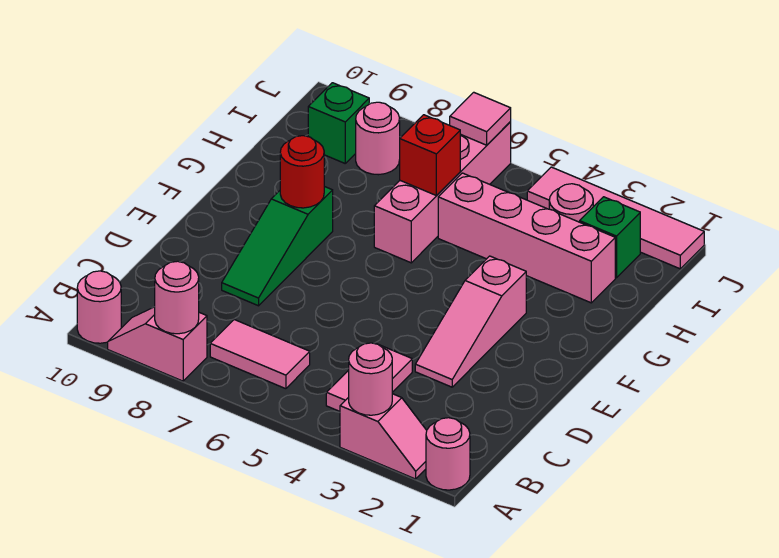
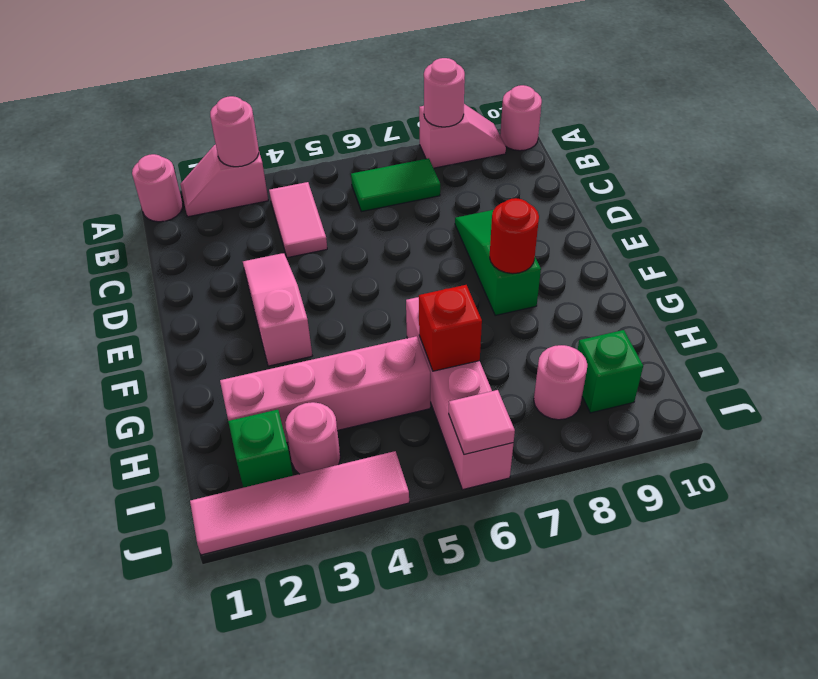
pink 1x2 tile [210,320,310,389] -> green 1x2 tile [351,158,440,212]

